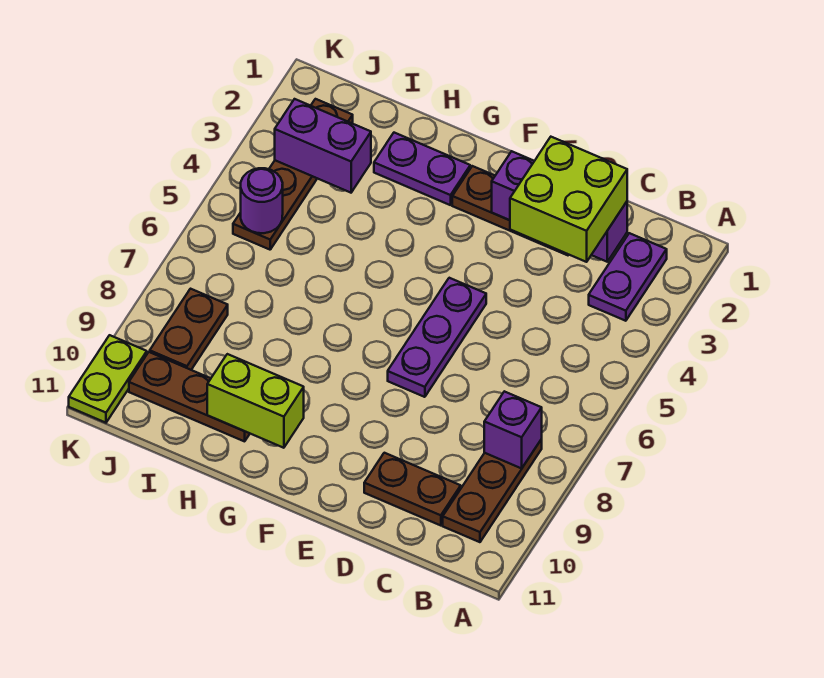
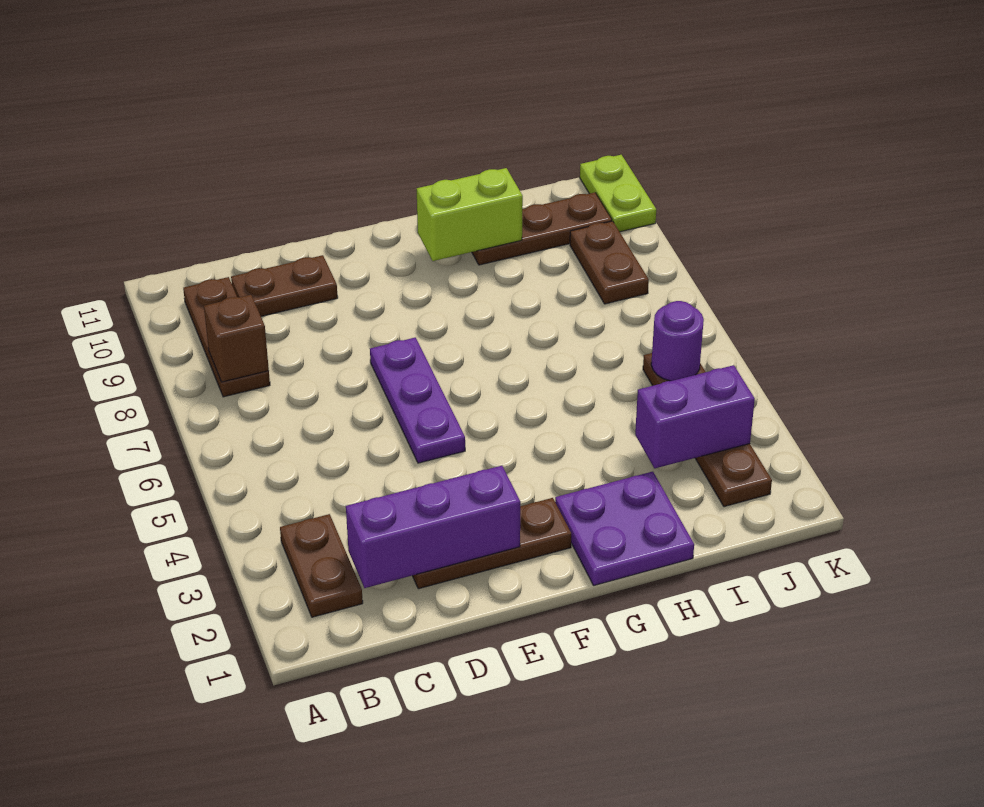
purple 1x2 plate [589,233,667,321] -> brown 1x2 plate [280,514,363,617]
purple 1x1 brick [484,391,542,468] -> brown 1x1 brick [204,295,269,382]
lime 2x2 brick [510,137,627,262] -> none
purple 1x2 plate [374,133,470,205] -> purple 2x2 plate [555,472,694,586]

